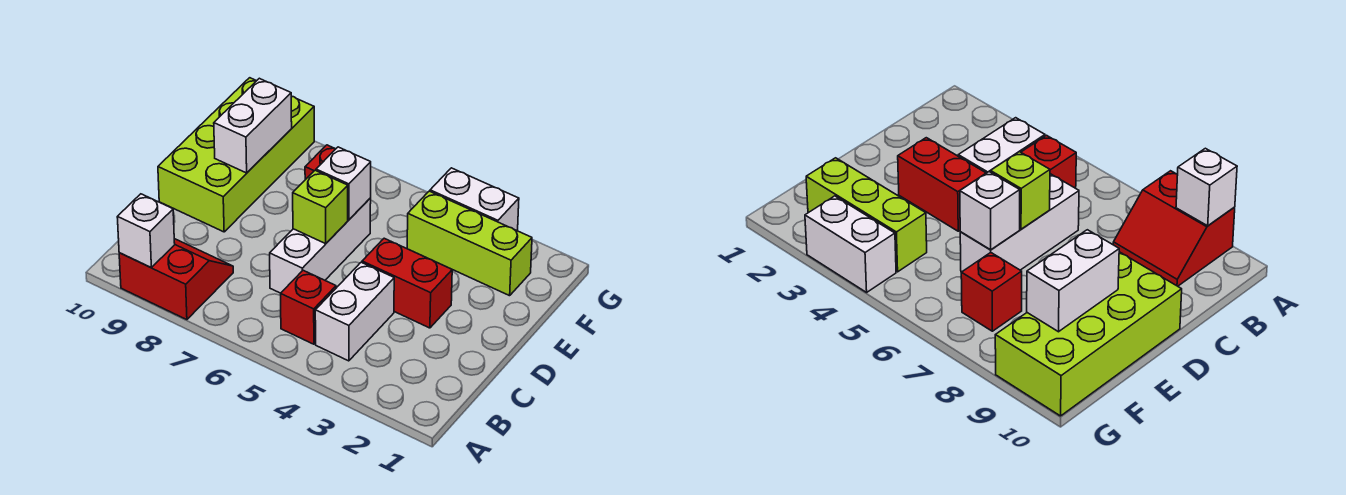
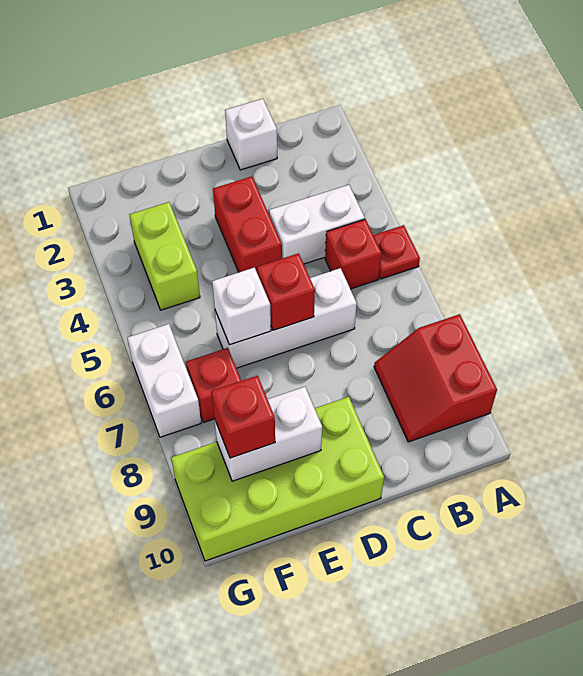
none -> red 1x1 plate [373,225,420,279]
white 1x1 brick [117,194,175,267] -> white 1x1 brick moved to [225,99,277,170]
lime 1x1 brick [293,170,348,244] -> red 1x1 brick [257,253,315,330]
lime 1x3 brick [407,191,532,296] -> lime 1x2 brick [129,202,200,310]
none -> red 1x1 brick [211,376,275,458]
white 1x2 brick [430,168,519,231] -> white 1x2 brick moved to [127,324,201,437]

